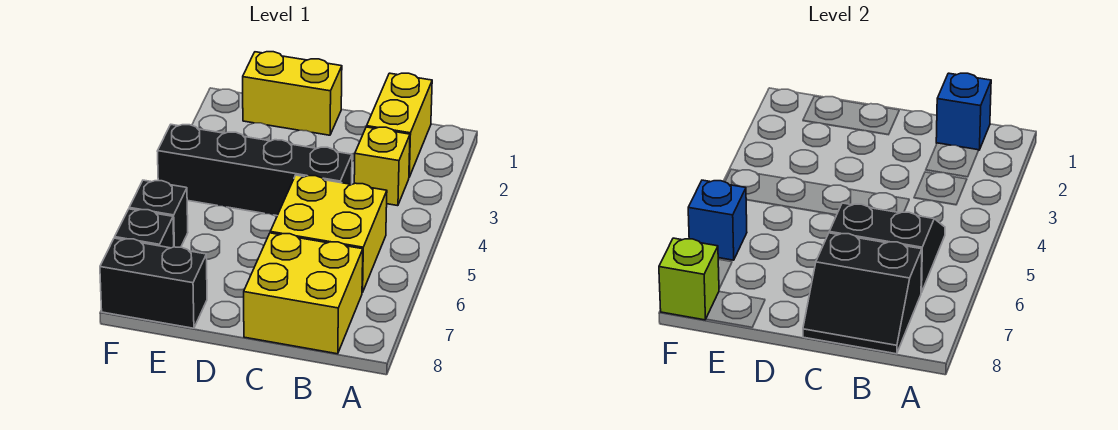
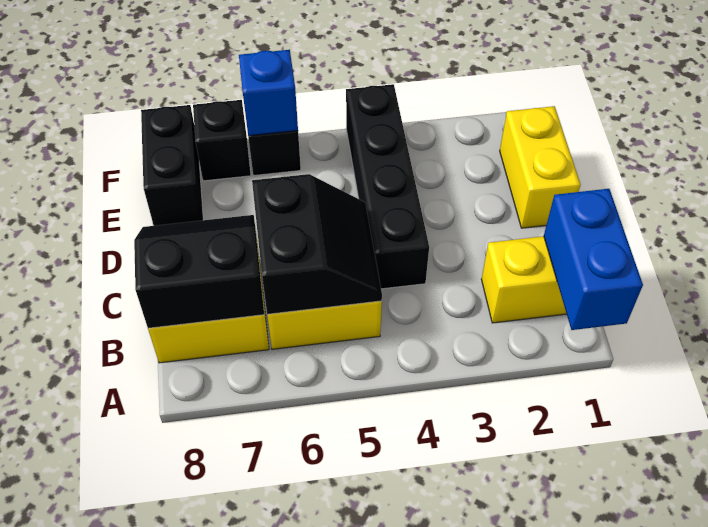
blue 1x1 brick [936,73,991,150] -> blue 1x2 brick [544,189,643,330]
yellow 1x1 brick [354,127,410,206] -> none
black 2x2 slope [803,233,922,354] -> black 2x2 slope turned to [134,215,264,328]
lime 1x1 brick [659,238,719,320] -> none

